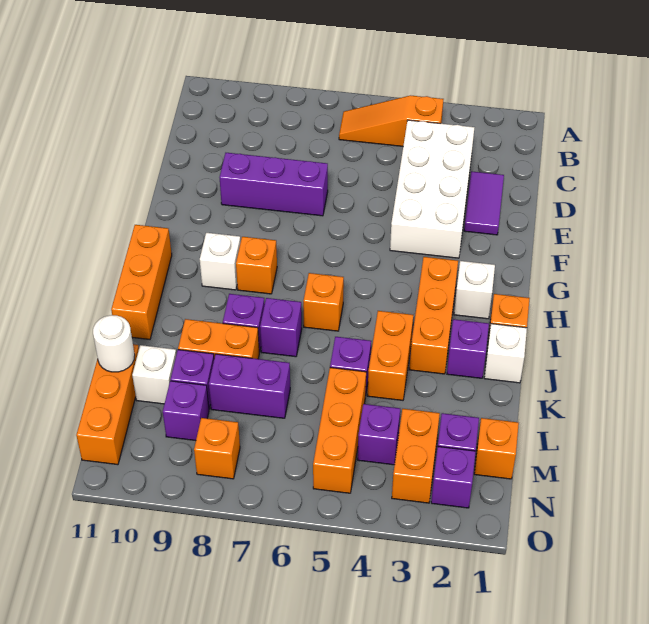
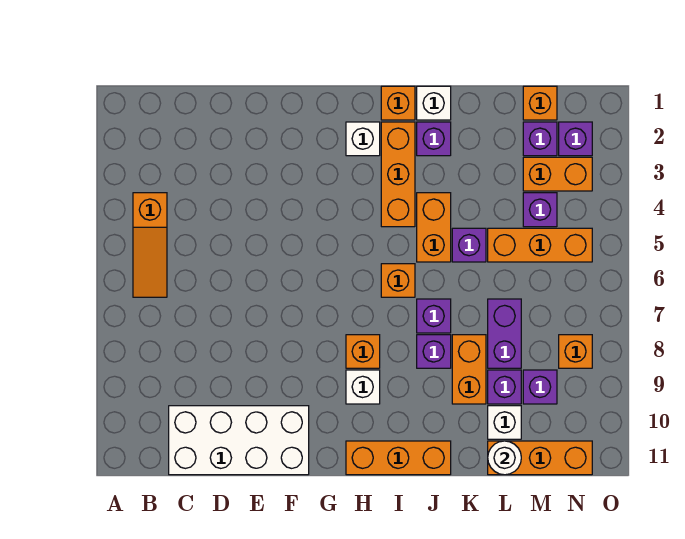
white 2x4 brick [390,120,475,258] -> white 2x4 brick moved to [169,406,309,475]
purple 1x2 tile [464,171,504,235] -> none
purple 1x3 brick [220,153,328,216] -> none
orange 1x3 brick [409,257,458,374] -> orange 1x3 brick turned to [381,122,415,227]
orange 1x2 brick [368,311,413,400] -> orange 1x2 brick turned to [417,193,451,262]

